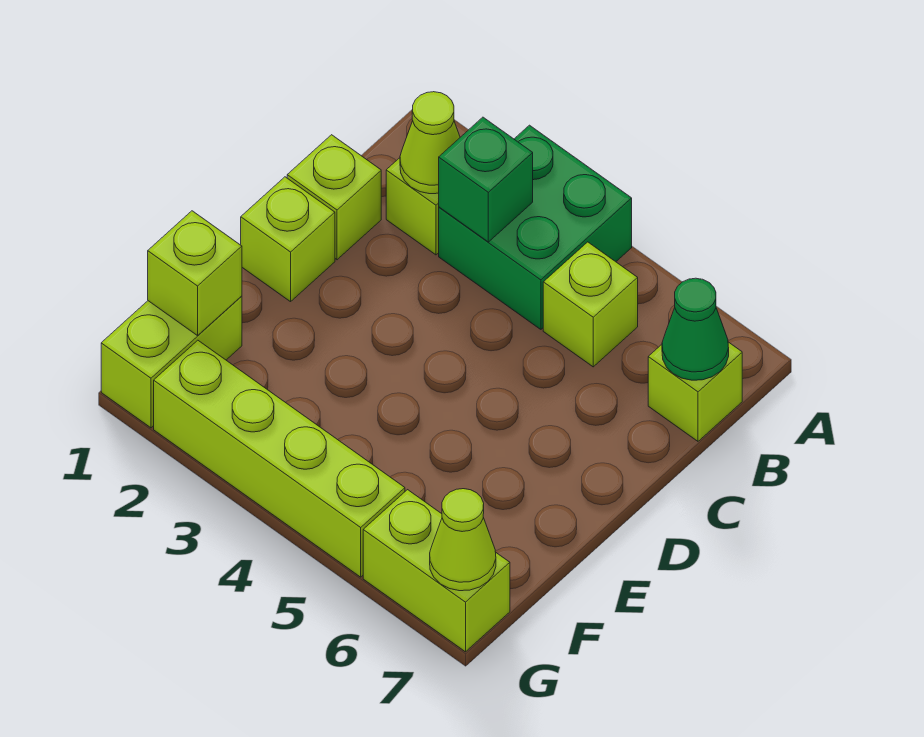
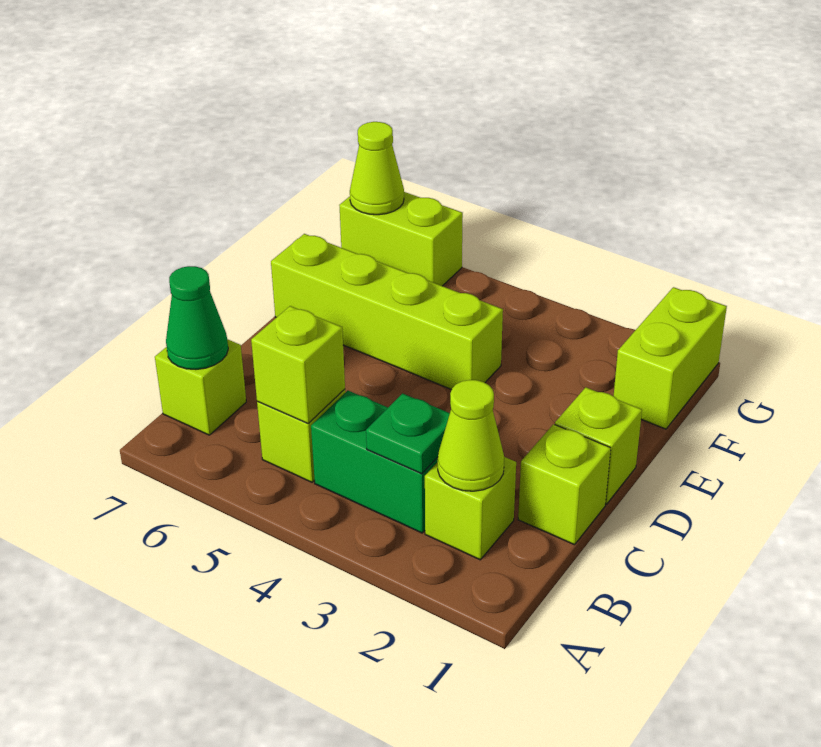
green 2x2 brick [439,125,632,329] -> green 1x2 brick [311,391,438,533]
green 1x1 brick [439,117,533,242] -> green 1x1 plate [366,393,450,474]
lime 1x1 brick [148,211,242,336] -> lime 1x1 brick moved to [251,306,345,423]
lime 1x4 brick [154,340,405,577] -> lime 1x4 brick moved to [271,234,503,390]

